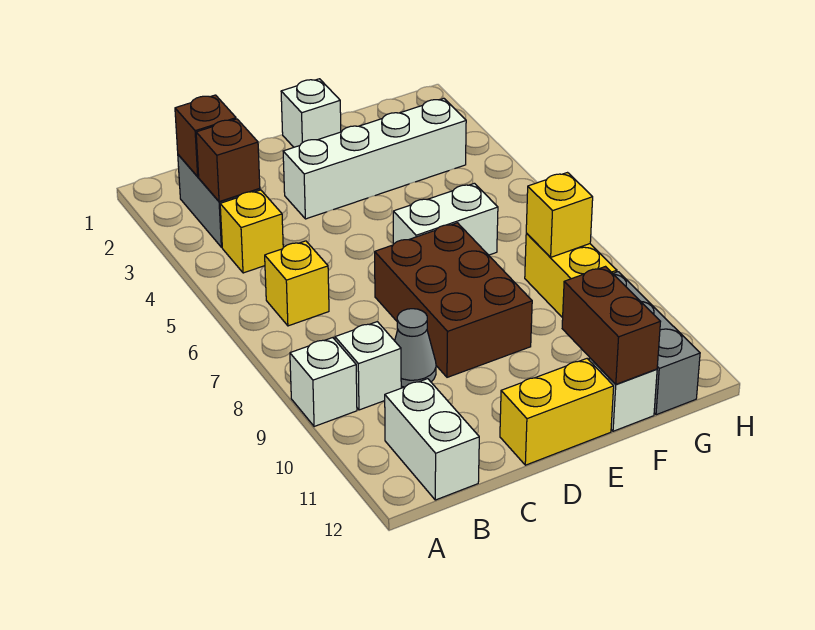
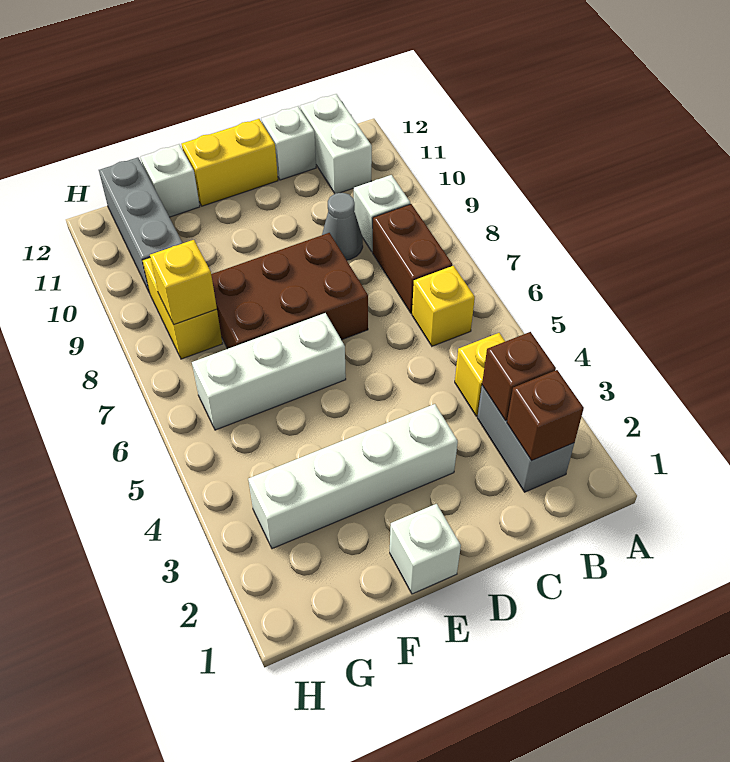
white 1x1 brick [290,338,357,427] -> white 1x1 brick moved to [261,106,316,180]
brown 2x3 brick [375,223,532,377] -> brown 2x3 brick turned to [211,233,368,349]
white 1x2 brick [393,183,498,255] -> white 1x3 brick [192,313,346,430]
brown 1x2 brick [562,267,661,384] -> brown 1x2 brick moved to [373,204,452,314]

